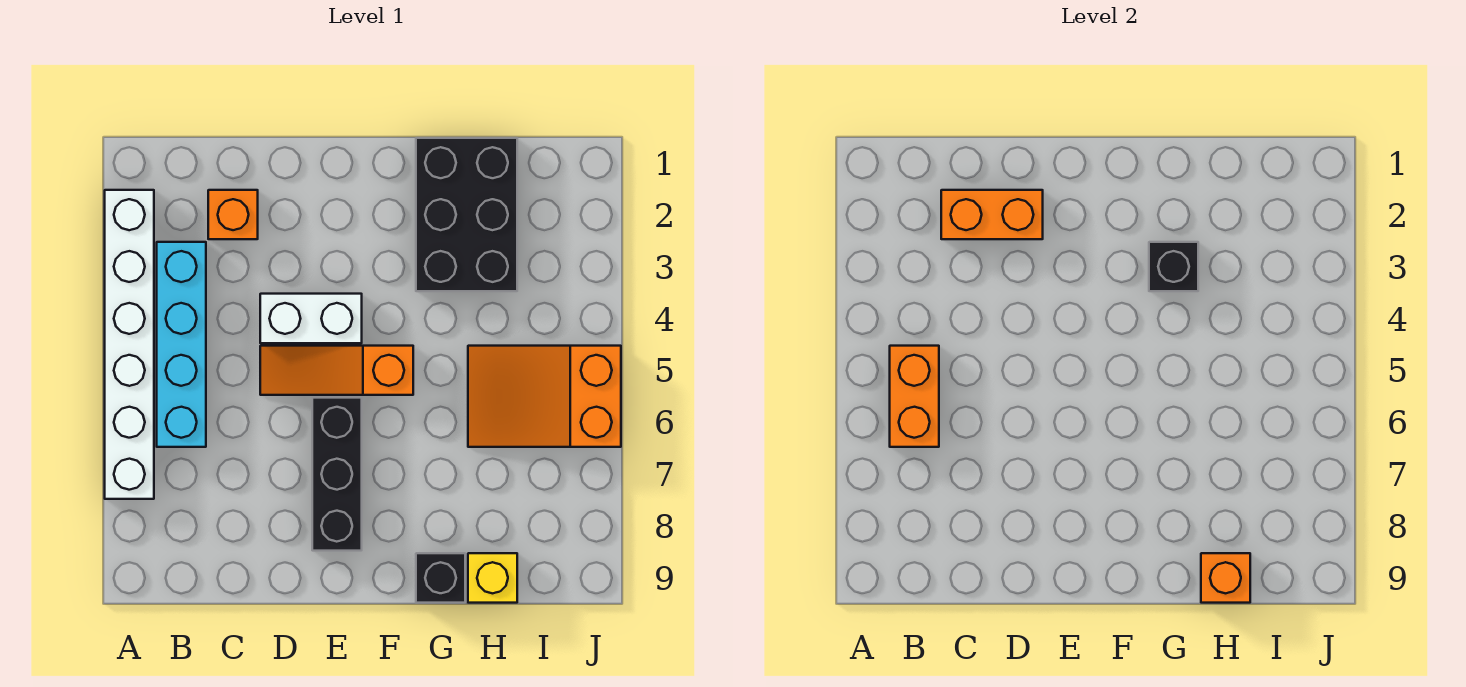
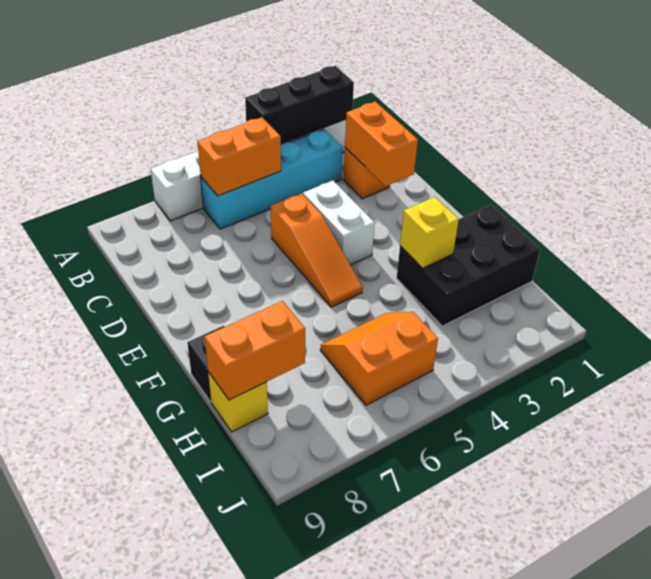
orange 1x3 slope [260,346,413,395] -> orange 1x3 slope turned to [271,193,363,307]
black 1x3 brick [312,398,362,551] -> black 1x3 brick moved to [245,66,354,144]
black 1x1 brick [1149,242,1198,291] -> yellow 1x1 brick [400,197,459,268]
orange 2x3 slope [468,346,621,447] -> orange 2x2 slope [320,312,438,405]
orange 1x1 brick [1201,553,1250,603] -> orange 1x2 brick [204,301,305,400]

